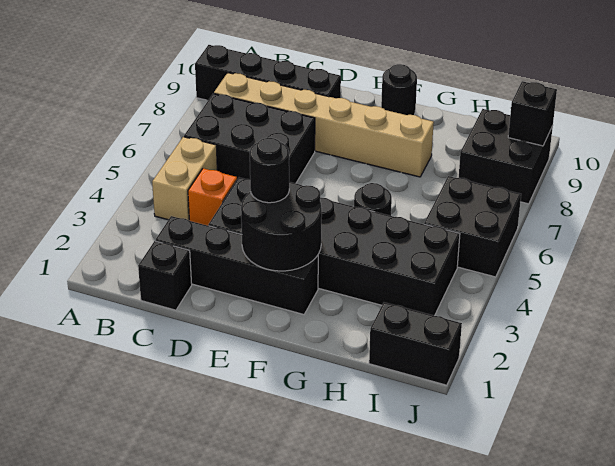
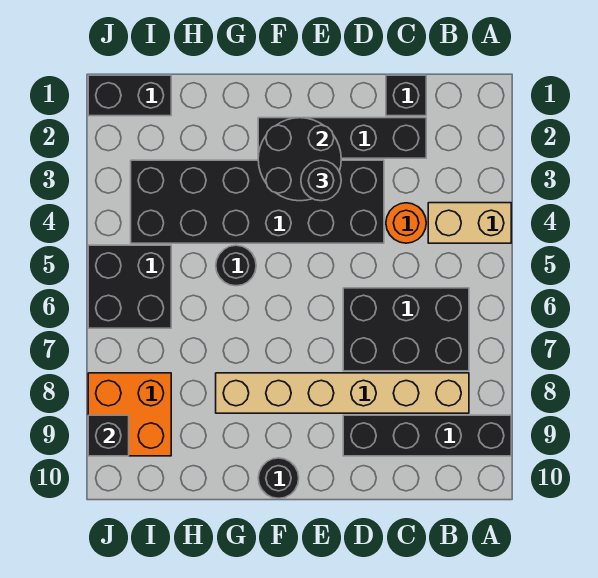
tan 1x2 brick [152,137,217,221] -> tan 1x2 brick turned to [428,203,511,243]
orange 1x1 brick [188,168,237,226] -> orange 1x1 round brick [386,203,426,243]
black 2x2 brick [459,109,553,204] -> orange 2x2 brick [88,373,171,456]

